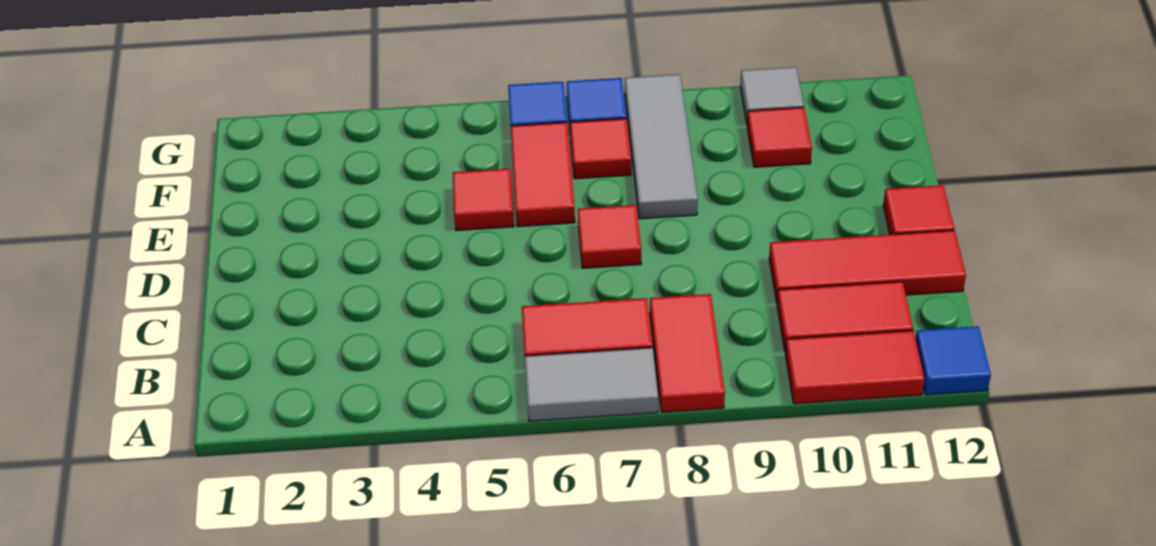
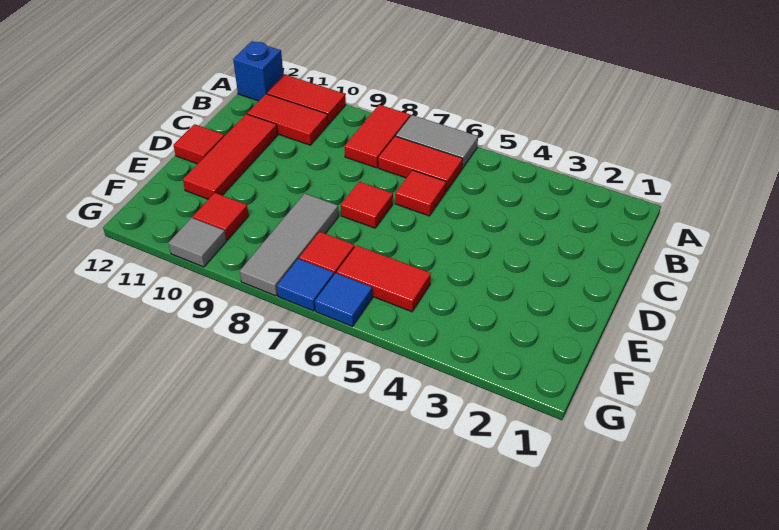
blue 1x1 tile [916,326,991,395] -> blue 1x1 brick [233,41,283,101]
red 1x3 tile [769,230,966,302] -> red 1x3 tile turned to [183,114,278,199]
red 1x1 tile [453,169,514,231] -> red 1x1 tile moved to [395,170,446,216]
red 1x2 tile [511,122,575,227] -> red 1x2 tile turned to [337,245,431,312]

